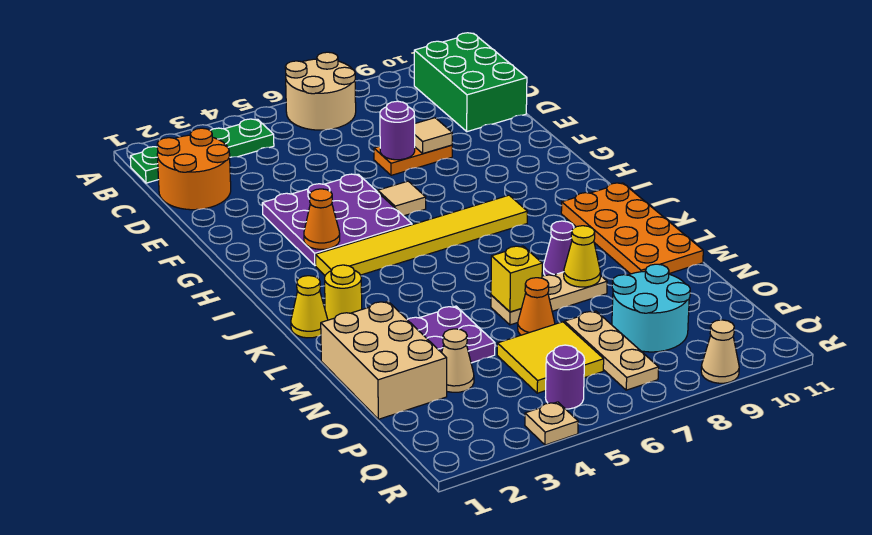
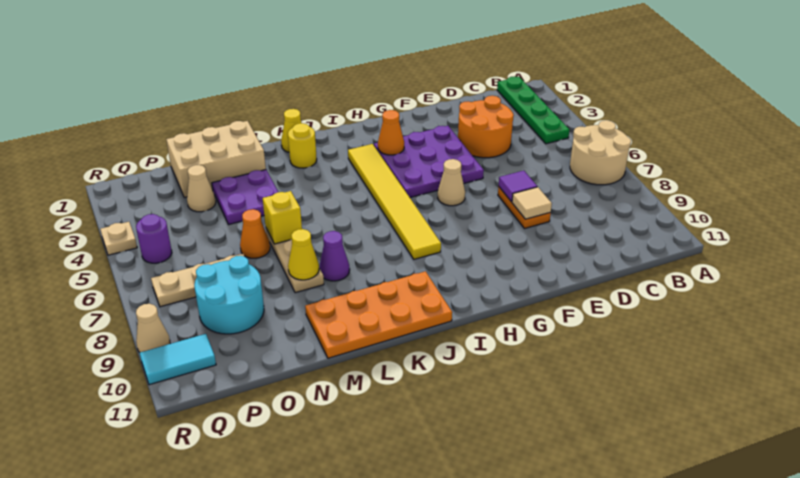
green 2x3 brick [414,33,527,132] -> none
orange 2x2 round brick [157,128,231,210] -> orange 2x2 round brick moved to [458,96,514,158]
purple 1x1 round brick [380,101,415,160] -> purple 1x1 tile [499,171,537,202]
tan 1x1 tile [378,181,426,216] -> tan 1x1 cone [438,159,465,206]
yellow 2x2 tile [497,322,604,393] -> none
none -> cyan 1x2 tile [140,334,216,385]

